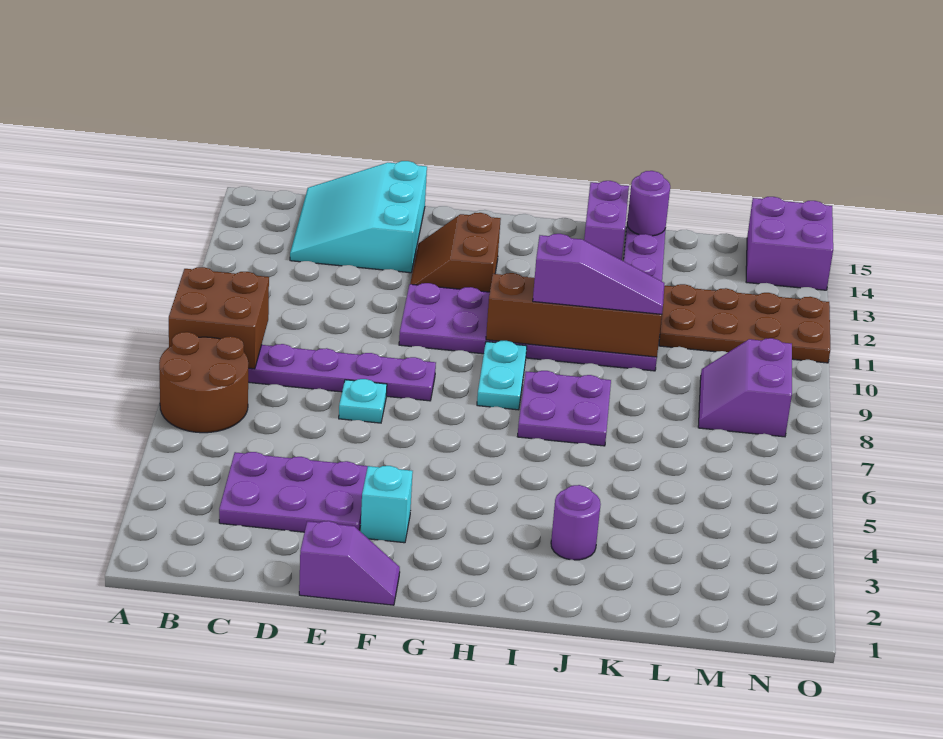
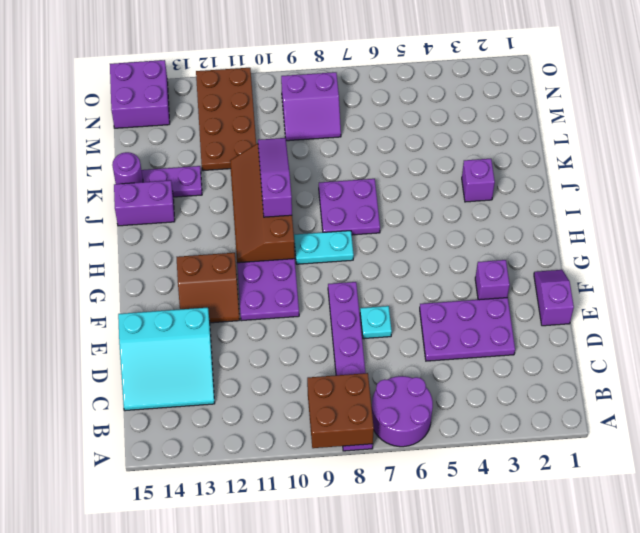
brown 2x2 round brick [159,332,249,433] -> purple 2x2 round brick [372,376,433,447]
purple 2x3 plate [219,452,368,532] -> purple 2x3 plate turned to [420,298,515,361]
cyan 1x1 brick [361,466,413,543] -> purple 1x1 brick [475,260,510,300]
purple 1x1 round brick [551,485,601,560] -> purple 1x1 brick [462,159,495,202]

